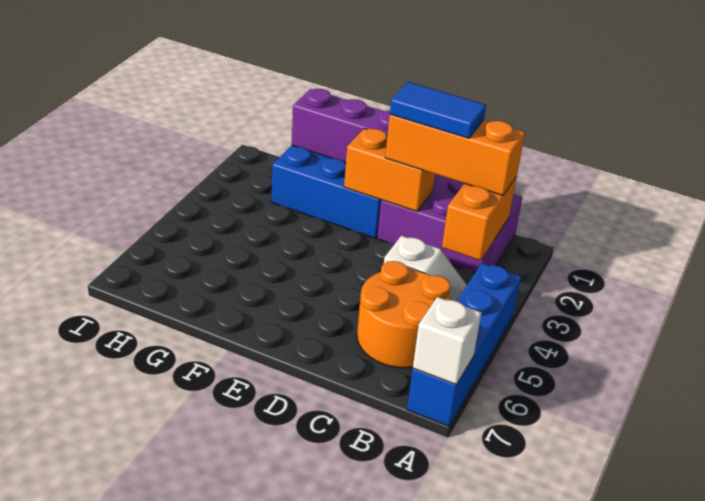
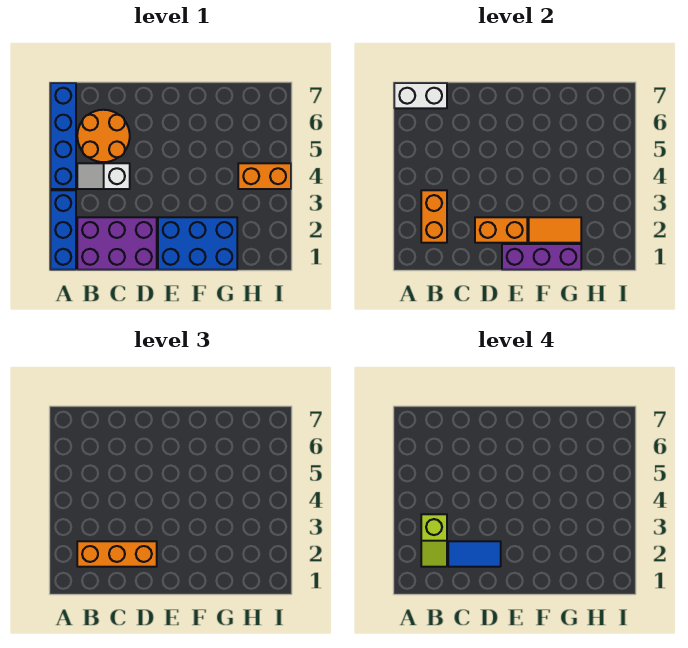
none -> blue 1x3 brick [50,190,76,270]
white 1x1 brick [413,297,481,385] -> white 1x2 brick [394,83,447,108]
none -> lime 1x2 slope [421,514,447,567]
none -> orange 1x2 tile [529,217,581,243]
none -> orange 1x2 brick [238,163,291,189]

